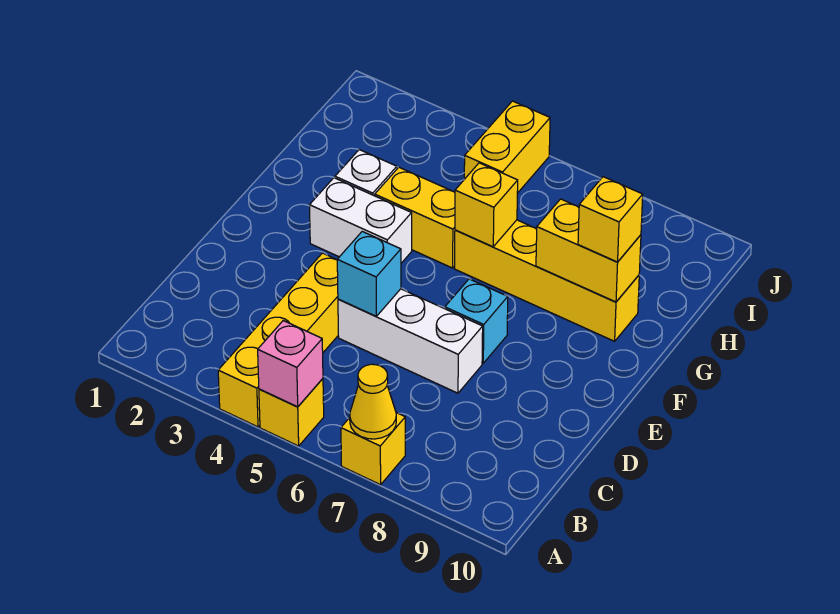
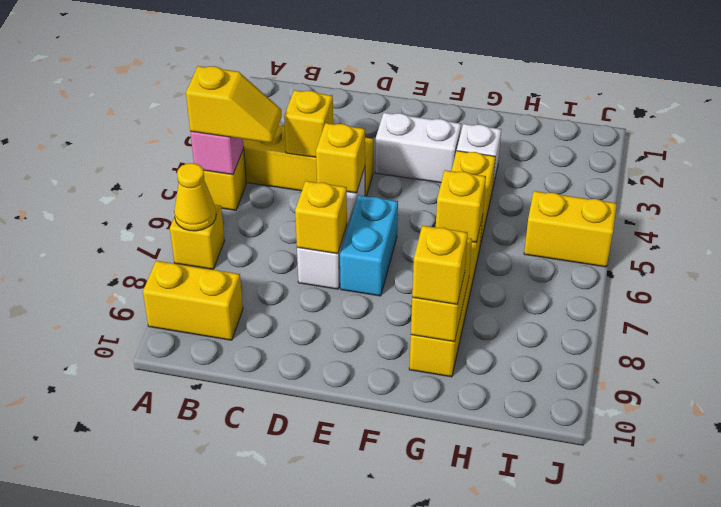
none -> yellow 1x2 slope [186,66,282,143]
none -> yellow 1x2 brick [143,261,243,340]
none -> yellow 1x1 brick [284,90,333,157]
cyan 1x1 brick [337,232,401,316] -> yellow 1x1 brick [316,123,365,193]
none -> yellow 1x1 brick [295,181,347,254]
cyan 1x1 brick [445,279,508,363] -> cyan 1x2 brick [340,195,398,296]
white 1x2 brick [310,178,412,263] -> white 1x2 brick turned to [375,113,461,183]

